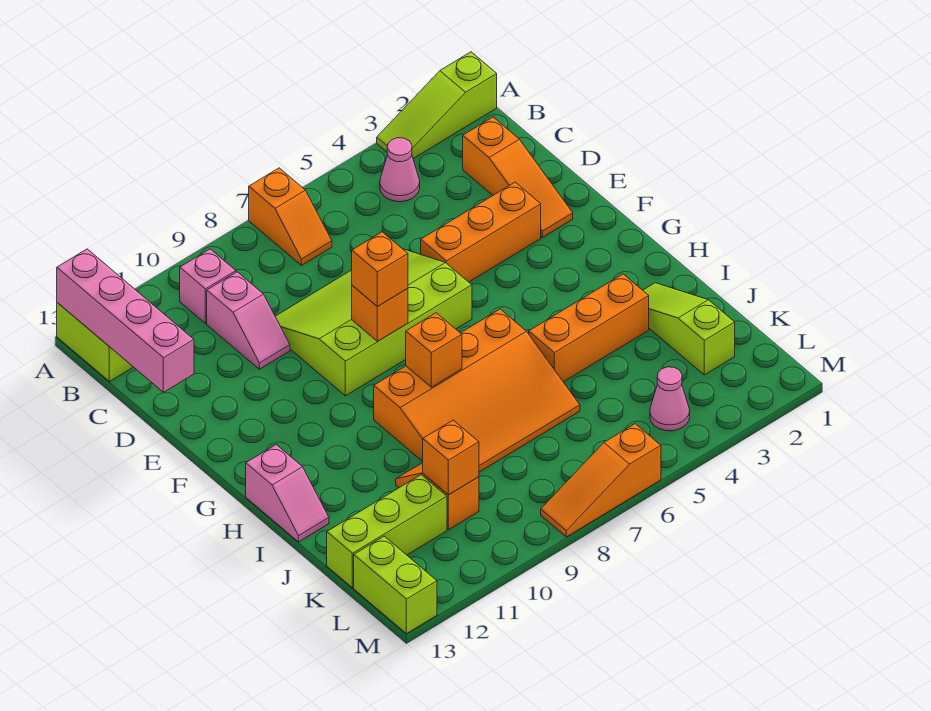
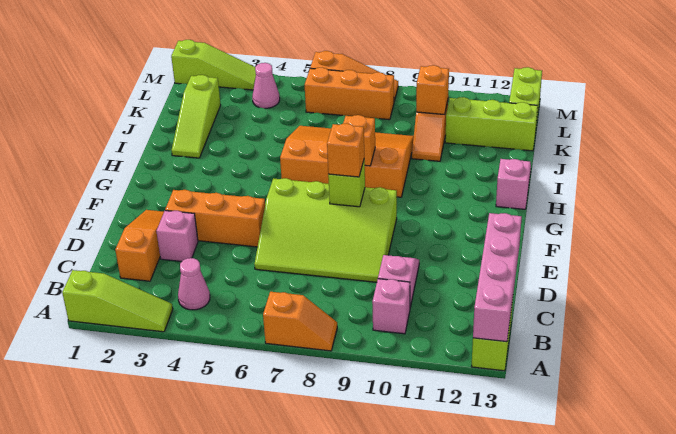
orange 1x2 slope [249,168,332,265] -> orange 1x2 slope turned to [263,292,337,351]
none -> pink 1x1 brick [156,211,198,262]
orange 1x1 brick [352,286,408,341] -> lime 1x1 brick [328,161,365,207]
orange 1x3 brick [529,274,649,382] -> orange 1x3 brick moved to [305,68,394,120]
none -> lime 1x3 slope [171,40,256,90]

